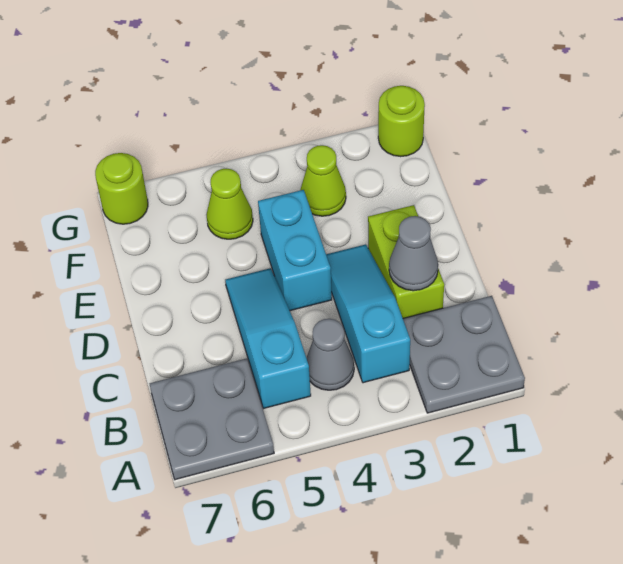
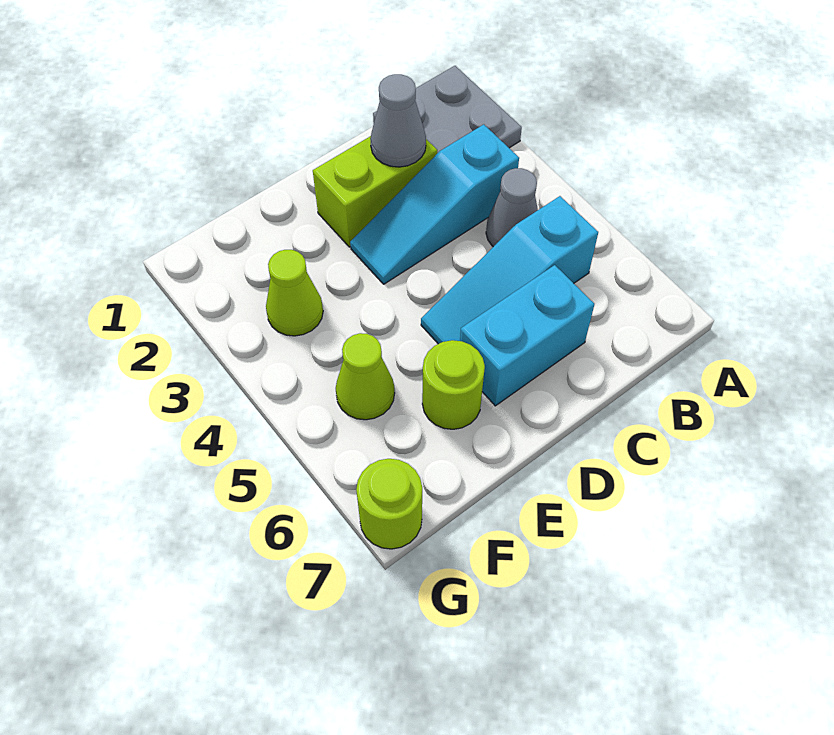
grey 2x2 plate [150,359,274,480] -> none
cyan 1x2 brick [258,190,332,311] -> cyan 1x2 brick moved to [460,265,594,406]
lime 1x1 round brick [378,86,425,157] -> lime 1x1 round brick moved to [422,340,485,429]

